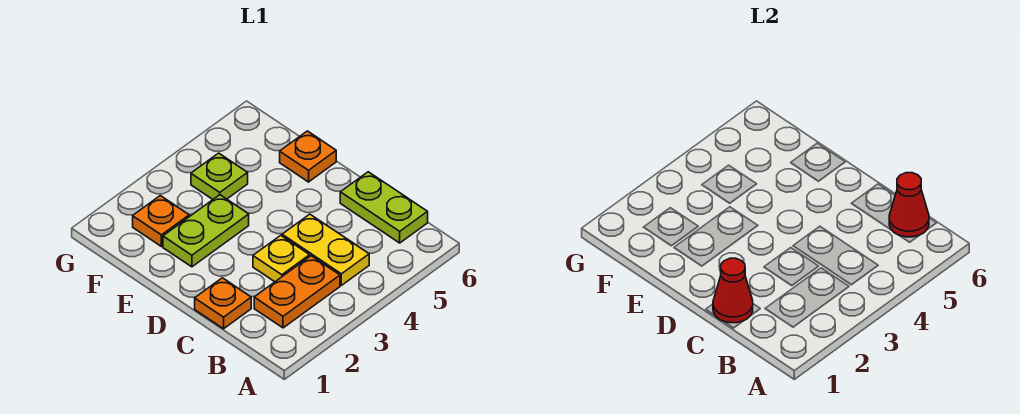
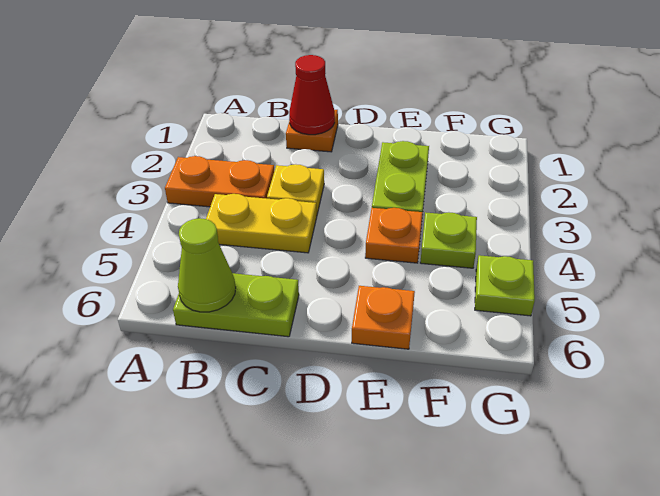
orange 1x2 plate [254,256,340,328] -> orange 1x2 plate turned to [165,156,274,207]
red 1x1 cone [889,173,929,237] -> lime 1x1 cone [178,218,236,312]
orange 1x1 plate [133,196,189,246] -> orange 1x1 plate moved to [365,208,423,263]
none -> lime 1x1 plate [475,255,535,316]

